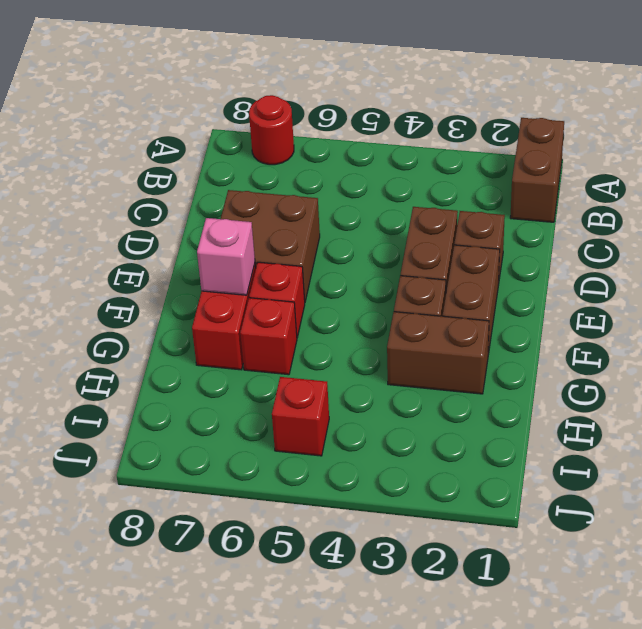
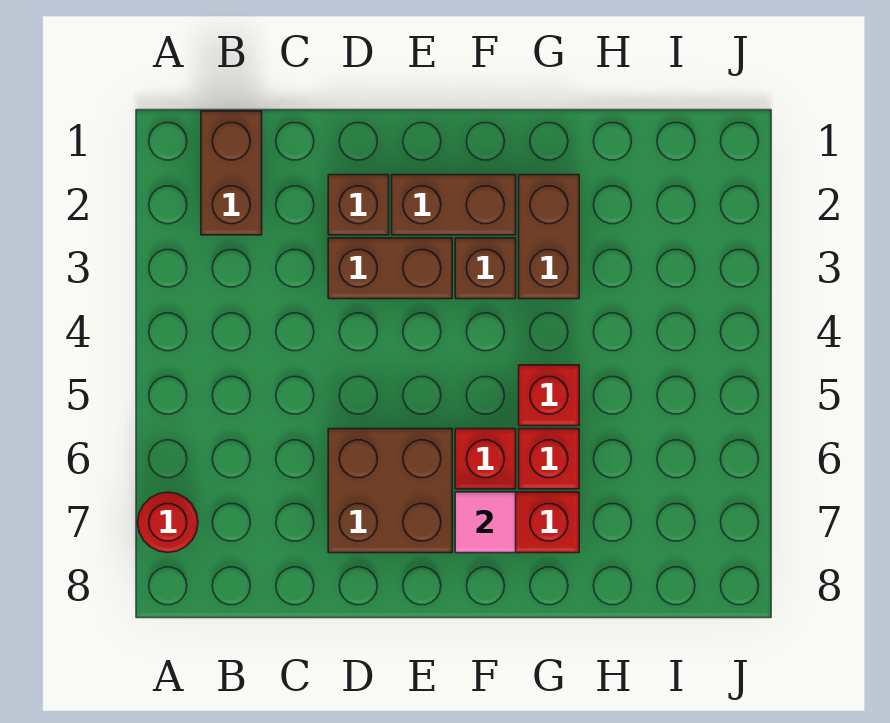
brown 1x2 brick [510,118,564,222] -> brown 1x2 brick turned to [201,111,262,235]
pink 1x1 brick [197,218,255,295] -> pink 1x1 tile [455,492,516,553]
red 1x1 brick [272,377,329,456] -> red 1x1 brick moved to [519,365,579,426]

